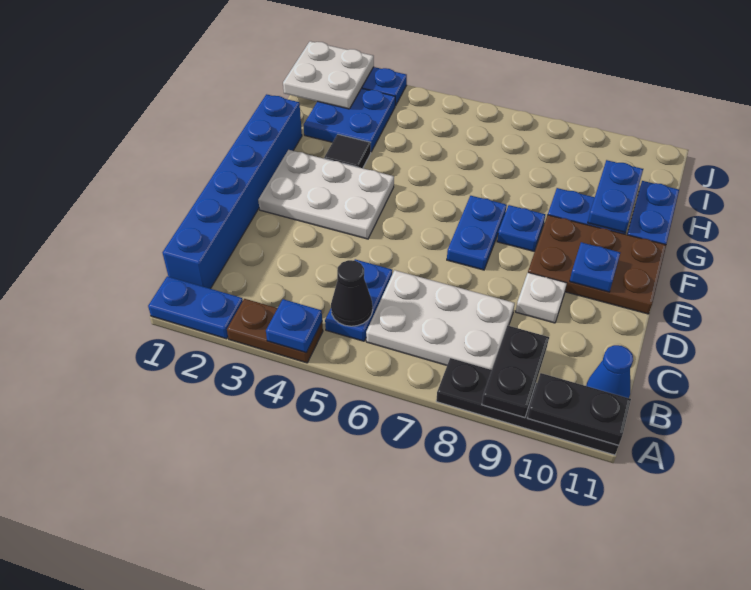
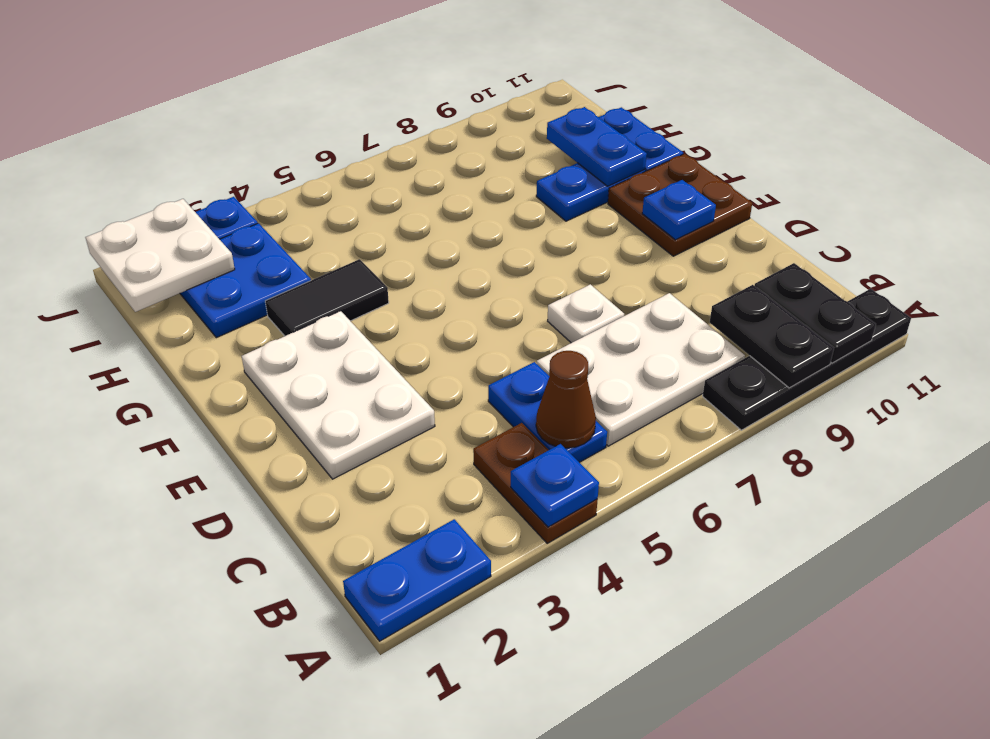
brown 1x2 plate [227,299,323,363] -> brown 1x2 plate turned to [473,423,598,543]
black 1x2 plate [527,373,631,446] -> black 1x2 plate turned to [754,263,876,363]
blue 1x6 brick [163,94,302,289] -> none
black 1x1 cone [331,260,373,326] -> brown 1x1 cone [536,351,596,448]
blue 1x1 cone [586,345,633,398] -> none
white 1x1 plate [516,273,567,323] -> white 1x1 plate moved to [548,284,624,343]
white 2x3 plate [258,150,394,239] -> white 2x3 plate turned to [242,311,435,479]
blue 1x2 plate [447,196,507,270] -> none
brown 2x3 plate [528,215,666,314] -> brown 2x2 plate [608,154,752,256]
blue 1x1 plate [497,205,545,251] -> none
black 1x1 tile [324,134,371,168] -> black 1x2 tile [265,259,389,336]

